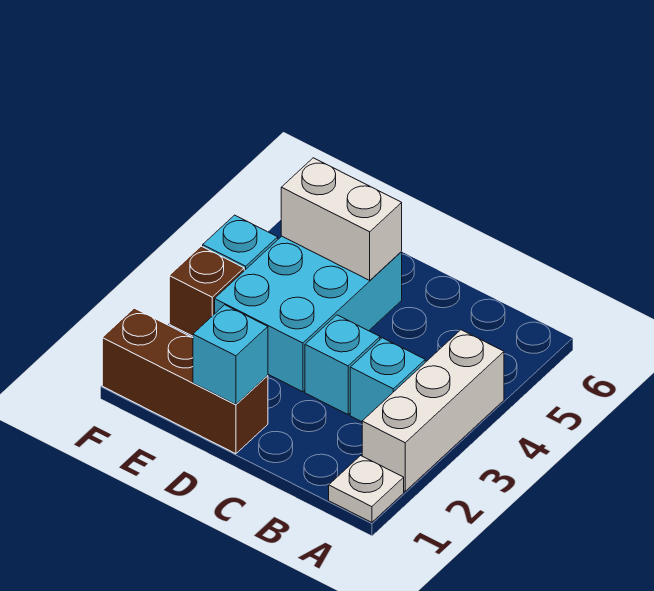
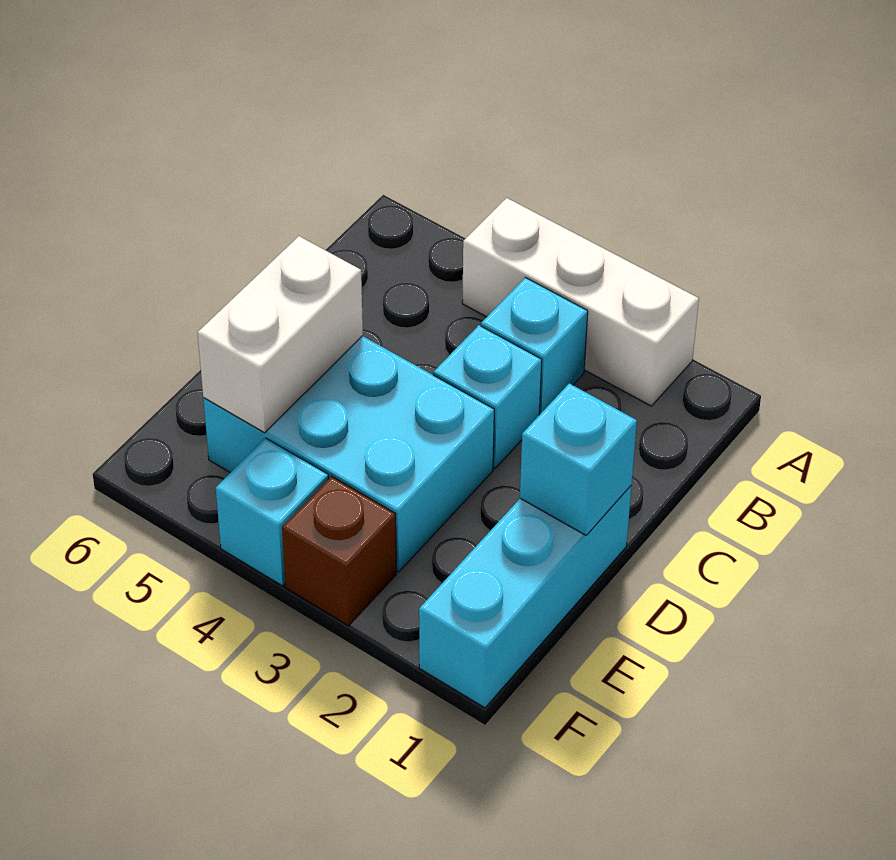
white 1x1 plate [329,456,404,522] -> none
brown 1x3 brick [102,308,268,454] -> cyan 1x3 brick [419,486,631,708]

